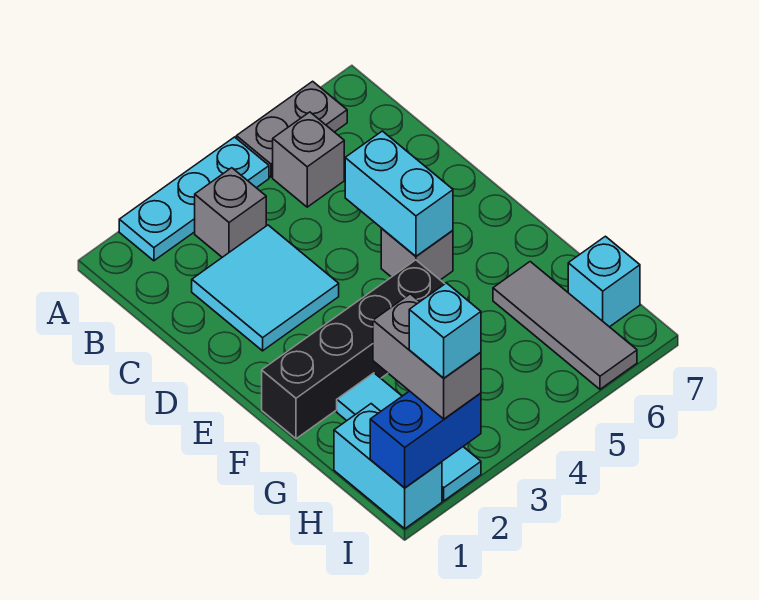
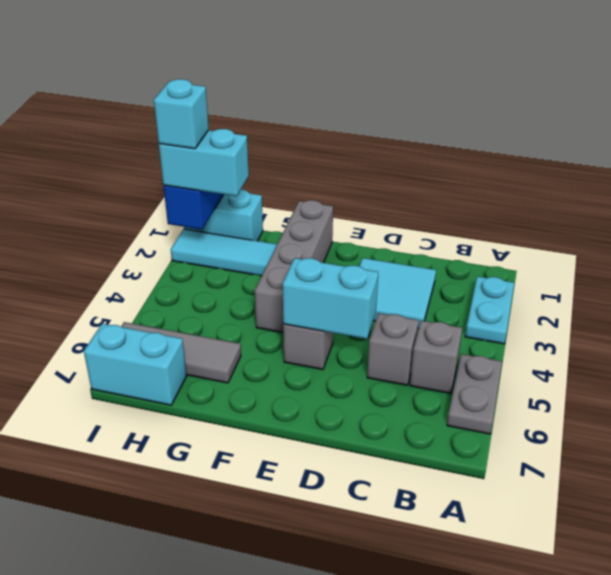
cyan 1x3 plate [119,137,269,261] -> cyan 1x2 plate [465,277,514,344]
grey 1x1 brick [195,168,266,257] -> grey 1x1 brick moved to [367,313,419,385]
black 1x4 brick [262,260,445,439] -> grey 1x4 brick [255,200,333,333]
grey 1x2 brick [373,294,481,419] -> cyan 1x2 brick [159,129,249,196]
cyan 1x1 brick [568,236,640,327] -> cyan 1x2 brick [84,324,187,405]

